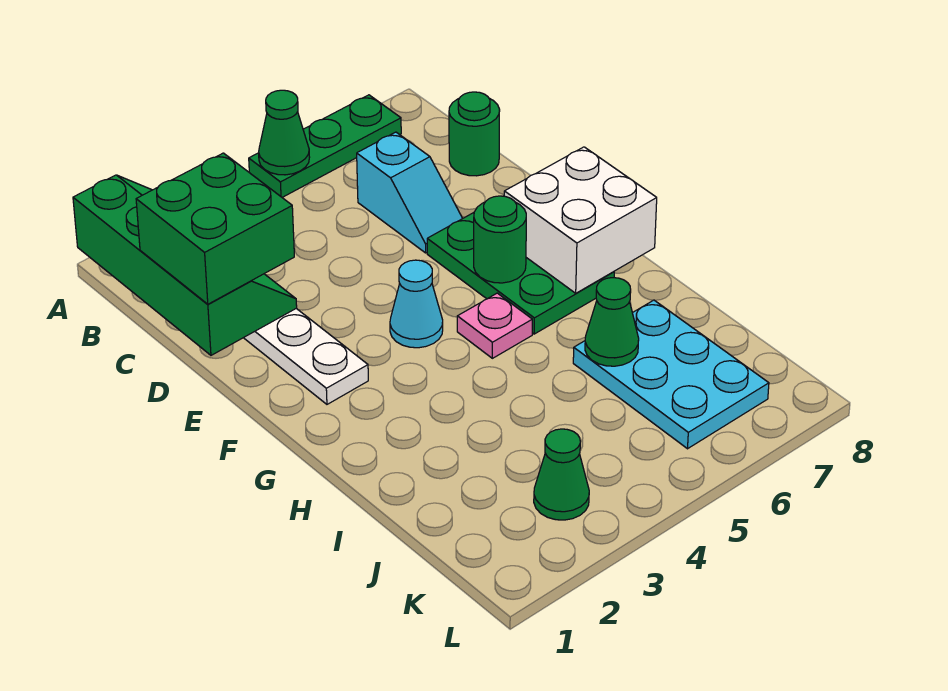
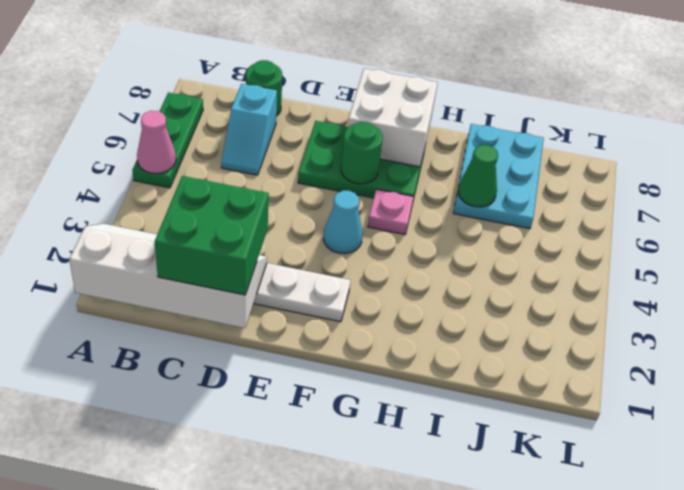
green 2x4 slope [73,175,297,355] -> white 2x4 slope [69,224,267,328]
green 1x1 cone [259,90,310,175] -> pink 1x1 cone [137,111,176,174]
cyan 1x2 slope [357,132,463,253] -> cyan 1x2 slope turned to [221,84,277,175]
cyan 2x3 plate [573,300,769,449] -> cyan 2x3 plate turned to [453,124,544,229]
green 1x1 cone [534,429,589,520] -> none

